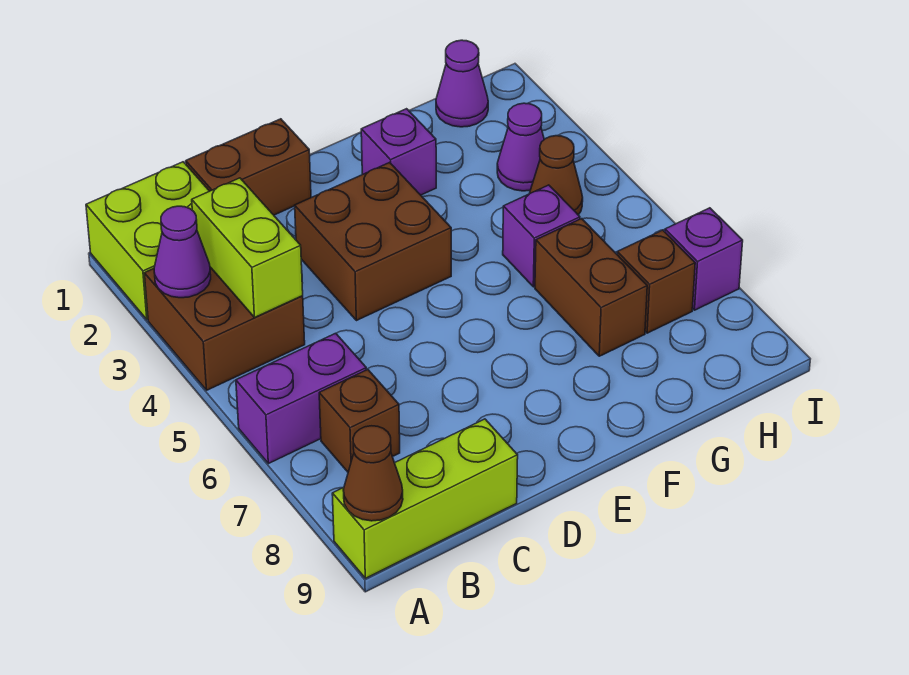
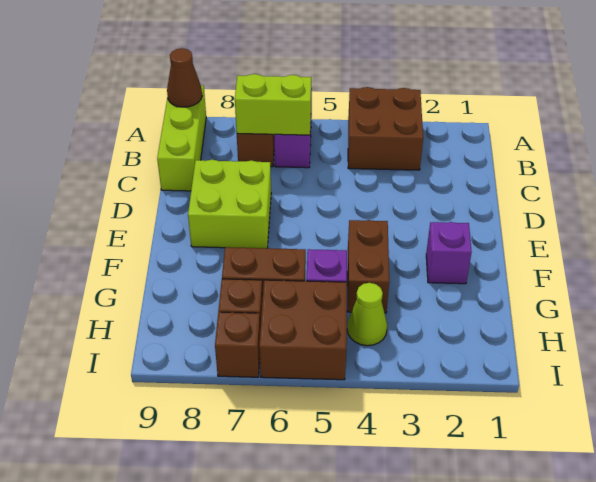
lime 2x2 brick [86,162,209,320] -> lime 2x2 brick moved to [188,160,271,248]
purple 1x1 cone [154,206,211,298] -> none
lime 1x2 brick [192,178,303,317] -> lime 1x2 brick moved to [235,74,311,135]
brown 1x2 brick [186,119,311,215] -> brown 1x2 brick moved to [347,220,389,313]
brown 2x2 brick [295,163,451,321] -> brown 2x2 brick moved to [259,280,347,380]
purple 1x1 cone [436,40,488,127] -> none
purple 1x1 cone [497,103,544,191] -> none
brown 1x1 cone [530,136,583,215] -> lime 1x1 cone [347,283,387,346]
purple 1x1 brick [665,208,743,310] -> brown 1x1 brick [215,312,260,377]

